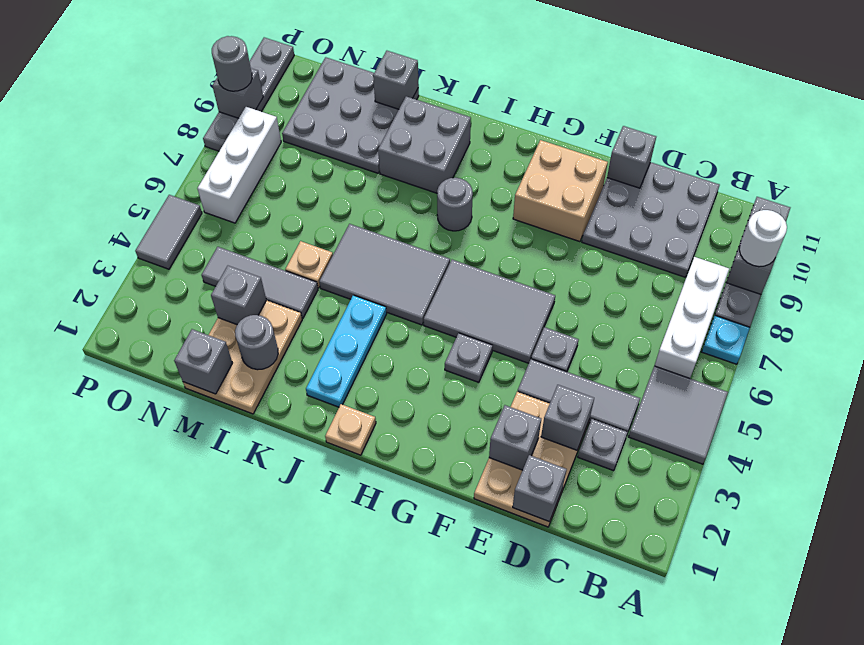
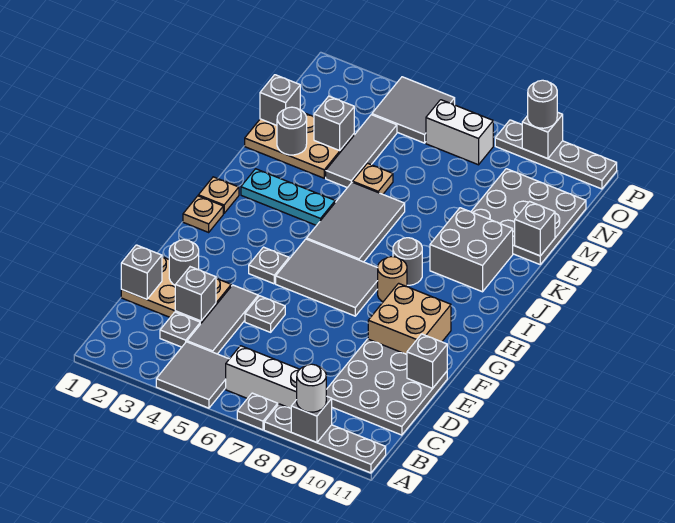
cyan 1x1 plate [702,316,750,364] -> grey 1x1 plate [237,393,278,430]
grey 1x1 brick [489,405,541,470] -> grey 1x1 round brick [169,240,199,285]
grey 2x3 tile [424,260,555,363] -> grey 2x3 tile turned to [276,239,378,316]
none -> tan 1x1 plate [183,196,223,232]
none -> tan 1x1 round brick [378,257,407,302]
white 1x3 brick [197,107,281,223] -> white 1x2 brick [426,100,493,165]
grey 1x2 tile [135,195,202,269] -> grey 2x2 tile [372,77,455,143]

